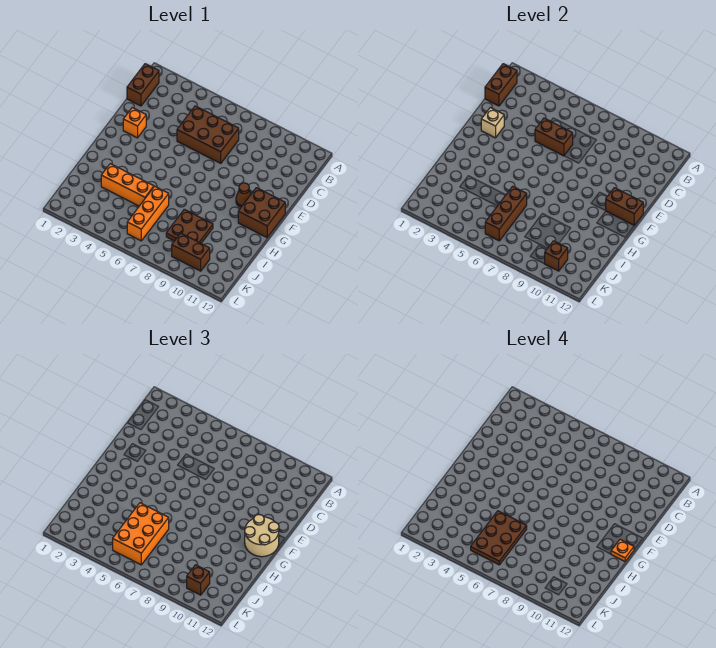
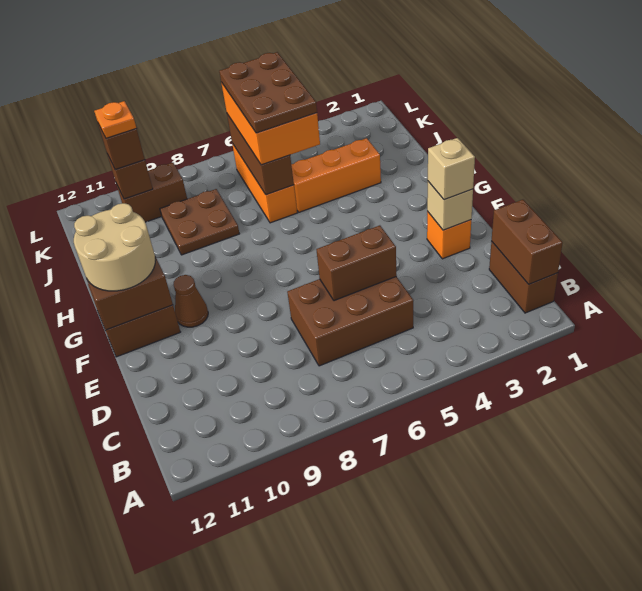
none -> tan 1x1 brick [428,138,475,200]
orange 1x1 plate [611,539,634,561] -> orange 1x1 plate moved to [94,101,136,138]

